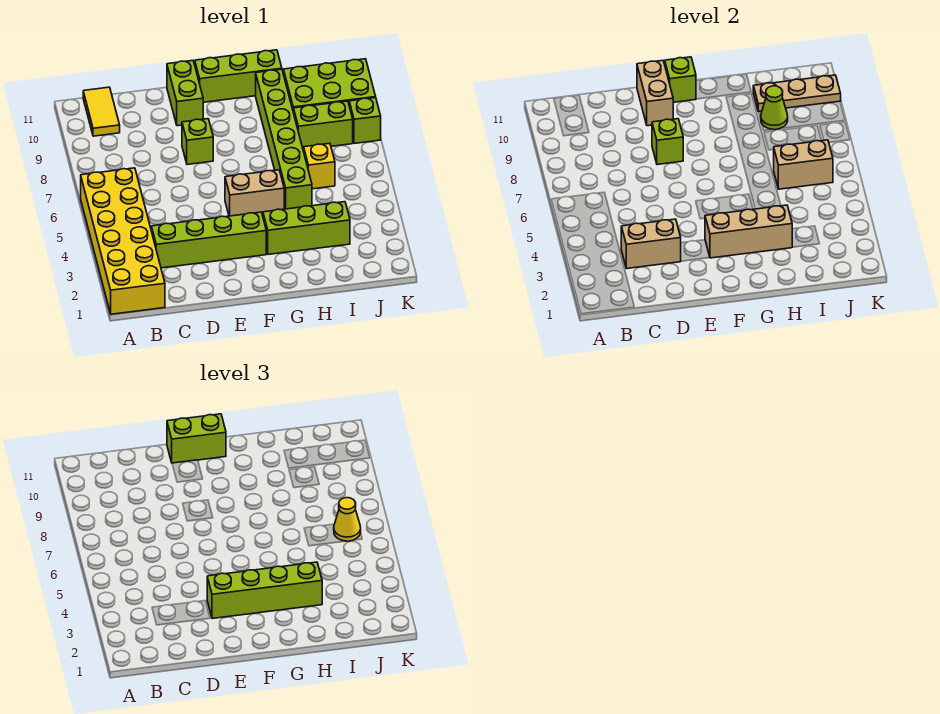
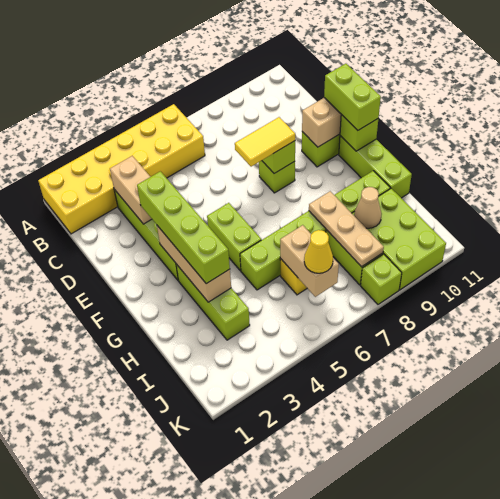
yellow 1x2 tile [83,87,120,136] -> yellow 1x2 tile moved to [235,117,295,167]
tan 1x2 brick [225,170,284,216] -> lime 1x2 brick [207,203,261,271]
lime 1x1 cone [761,86,788,130] -> tan 1x1 cone [354,187,382,228]
tan 1x3 plate [753,75,841,112] -> tan 1x3 plate moved to [309,191,384,267]

